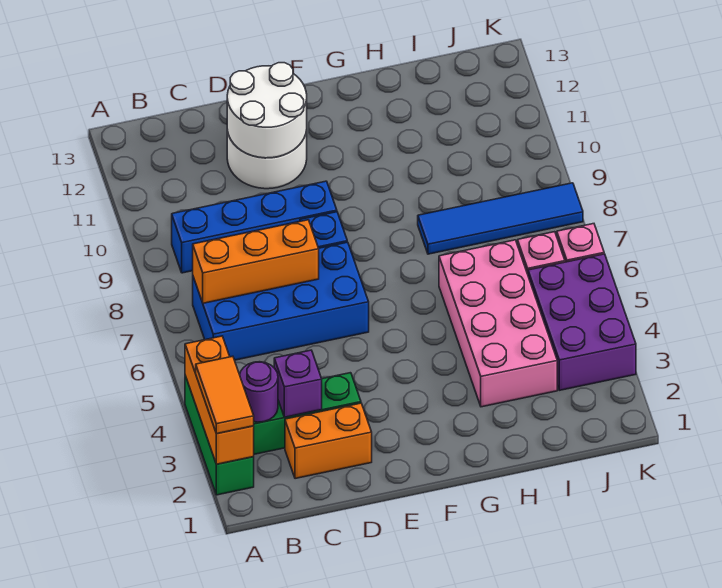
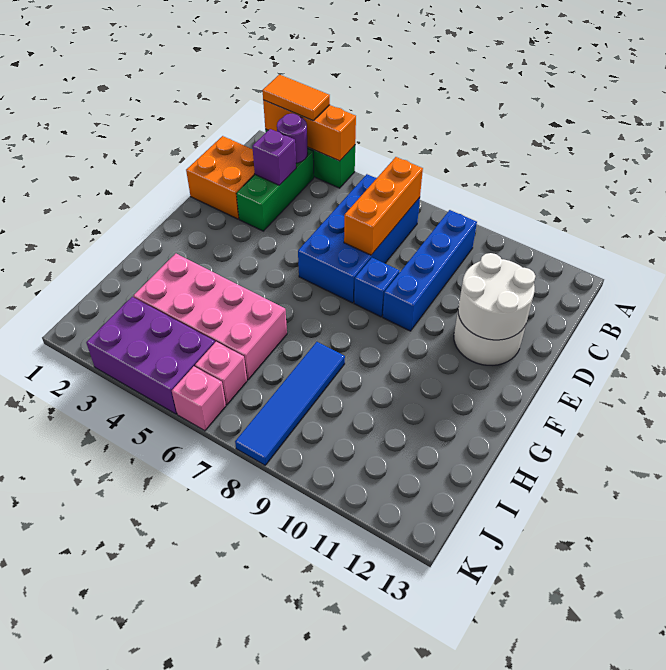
orange 1x2 brick [285,403,372,479] -> orange 2x2 brick [186,136,255,219]

